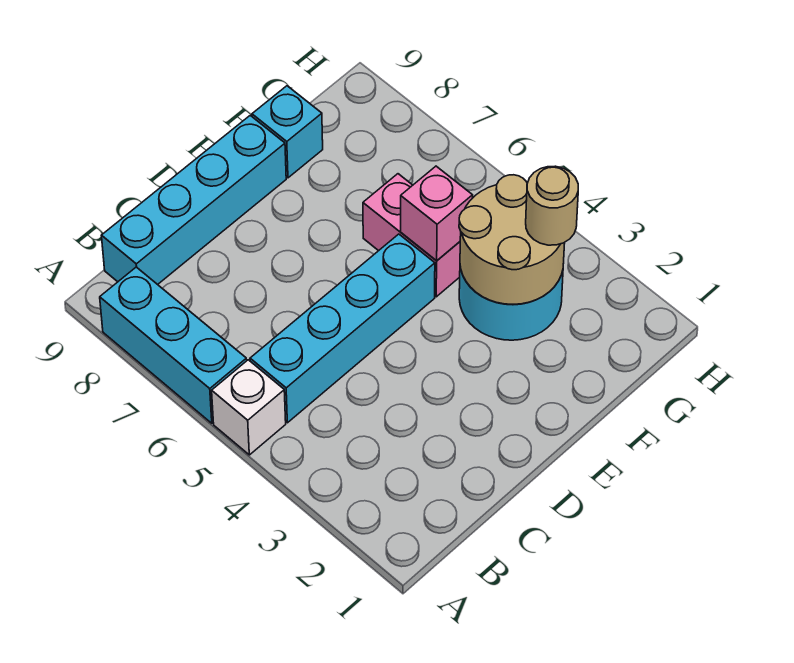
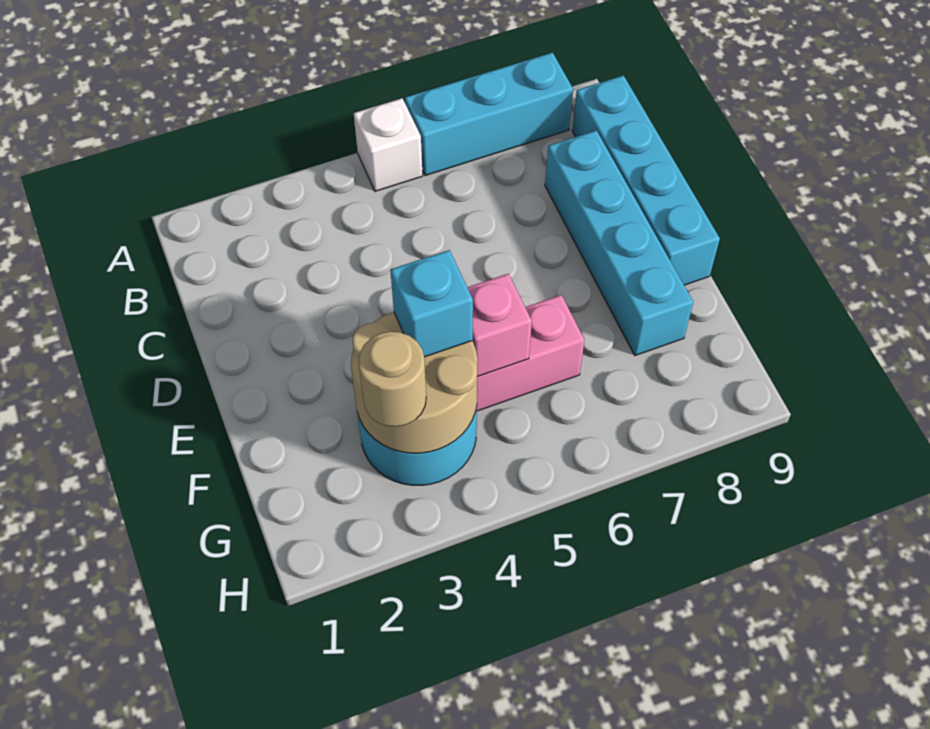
cyan 1x4 brick [250,234,435,423] -> cyan 1x4 brick moved to [545,130,693,355]
cyan 1x1 brick [252,86,323,178] -> cyan 1x1 brick moved to [390,250,473,357]

